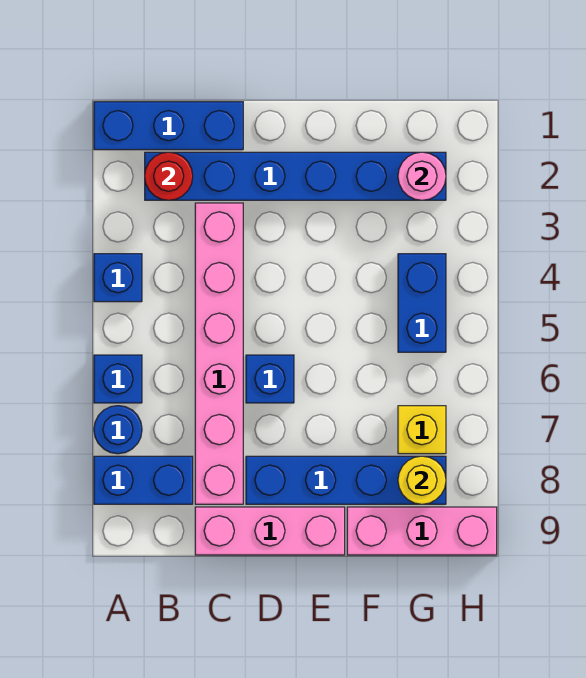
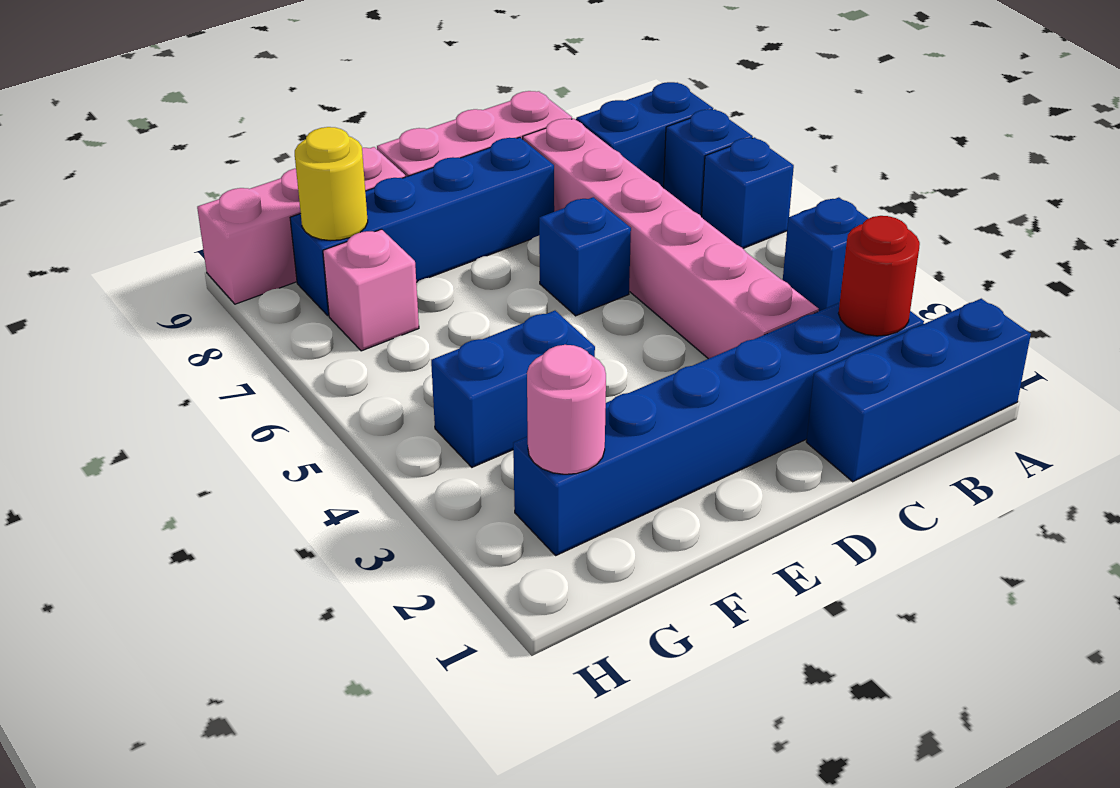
blue 1x1 round brick [94,406,142,454] -> blue 1x1 brick [664,109,753,217]
blue 1x2 brick [398,254,446,352] -> blue 1x2 brick turned to [431,311,595,467]
yellow 1x1 brick [398,406,446,454] -> pink 1x1 brick [323,229,419,351]

